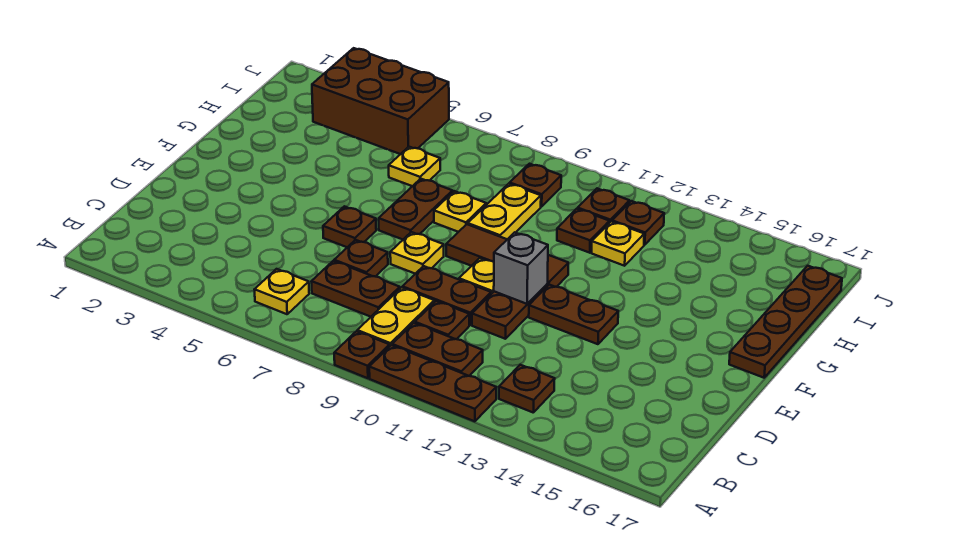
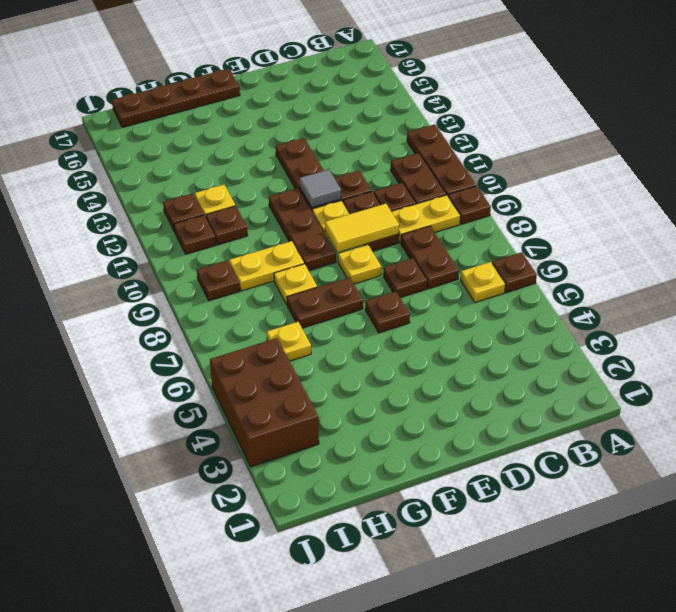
brown 1x1 plate [499,365,555,412] -> brown 1x1 plate moved to [492,252,537,292]
none -> yellow 1x2 tile [325,204,399,252]
grey 1x1 brick [494,232,548,304] -> grey 1x1 tile [300,169,341,208]
brown 1x3 tile [446,224,568,287] -> brown 1x3 plate [269,188,336,271]

